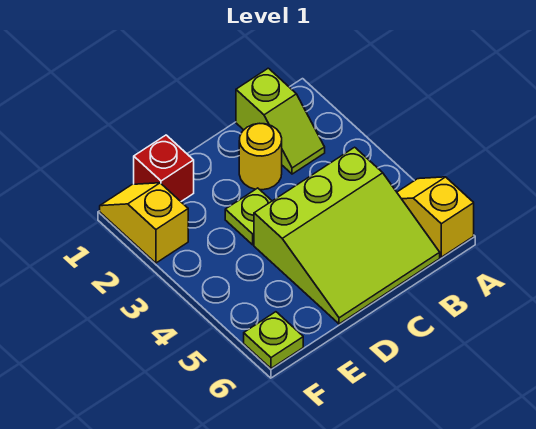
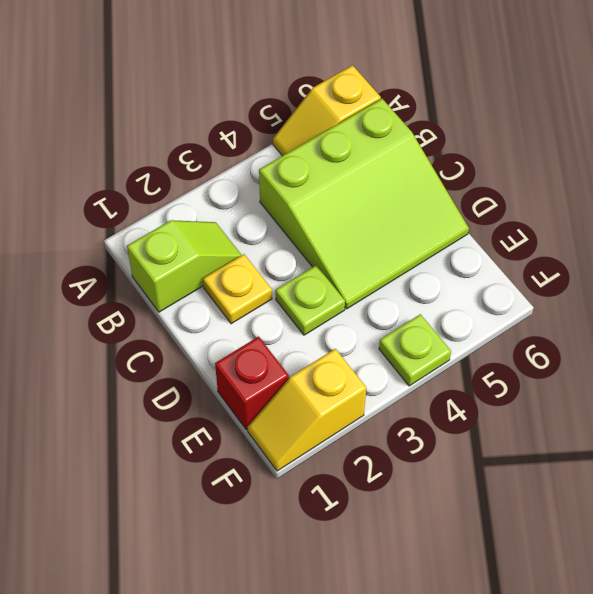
lime 3x3 slope [254,147,440,324] -> lime 3x3 slope turned to [259,99,469,309]
yellow 1x1 round brick [239,124,282,190] -> yellow 1x1 plate [203,254,272,324]
lime 1x1 plate [244,312,303,368] -> lime 1x1 plate moved to [379,314,451,386]

